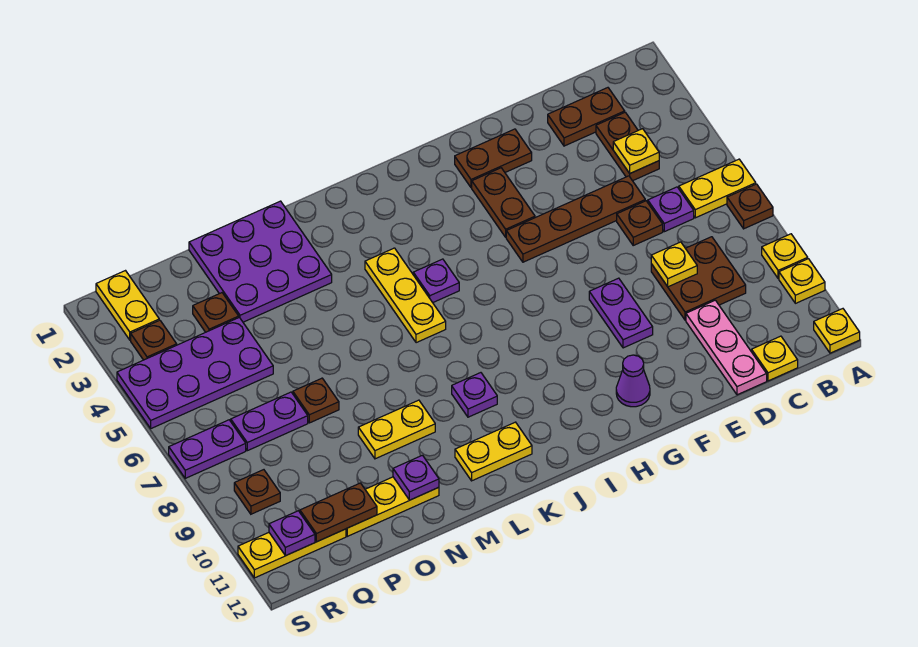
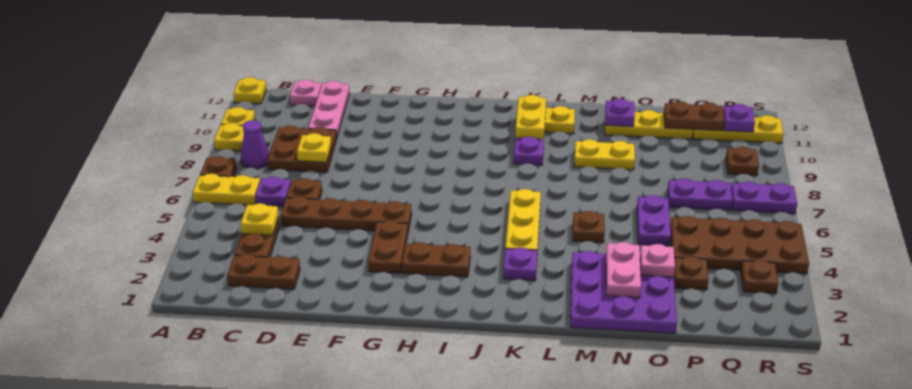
yellow 1x1 plate [752,336,798,381] -> pink 1x1 plate [290,80,321,106]
brown 1x2 plate [455,129,532,188] -> brown 1x2 plate moved to [402,242,470,277]
purple 1x2 plate [589,278,653,348] -> purple 1x2 plate moved to [637,195,671,246]
purple 1x1 cone [616,355,650,407] -> purple 1x1 cone moved to [241,120,269,169]
purple 1x1 plate [413,259,459,303] -> purple 1x1 plate moved to [503,248,537,281]
none -> pink 1x2 plate [606,242,641,298]
none -> pink 1x1 plate [640,244,675,277]
brown 1x1 plate [293,378,339,423] -> brown 1x1 plate moved to [572,211,605,243]
purple 2x4 plate [117,317,273,428] -> brown 2x4 plate [670,216,809,274]
yellow 1x2 plate [96,271,159,340] -> yellow 1x2 plate moved to [515,95,546,139]

